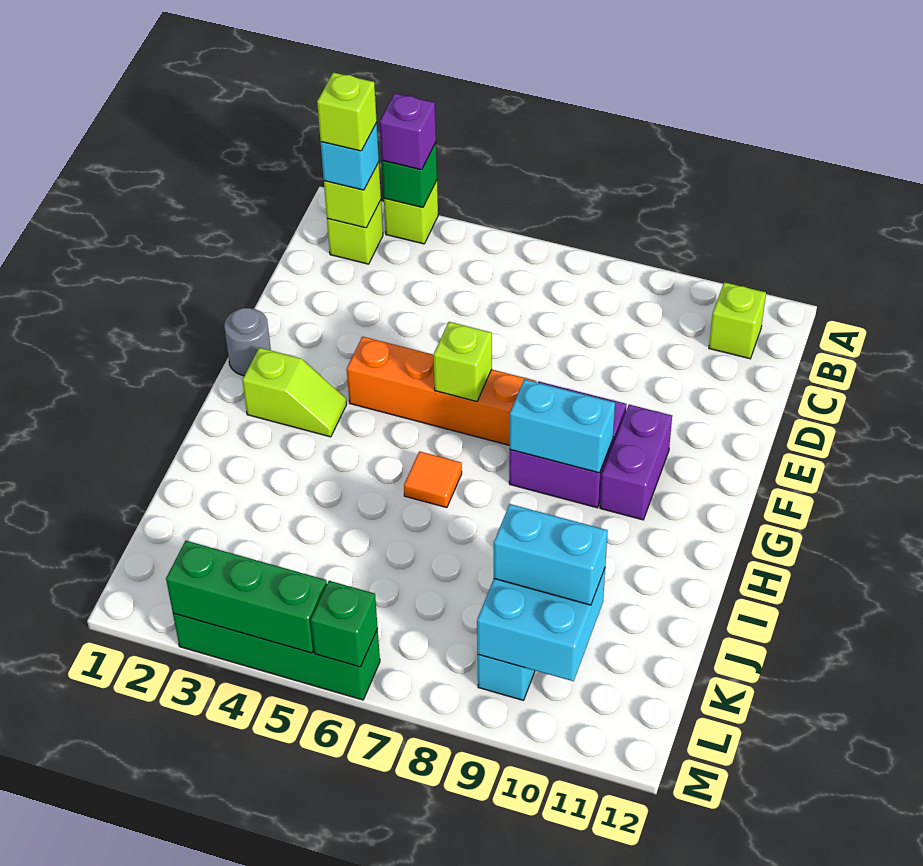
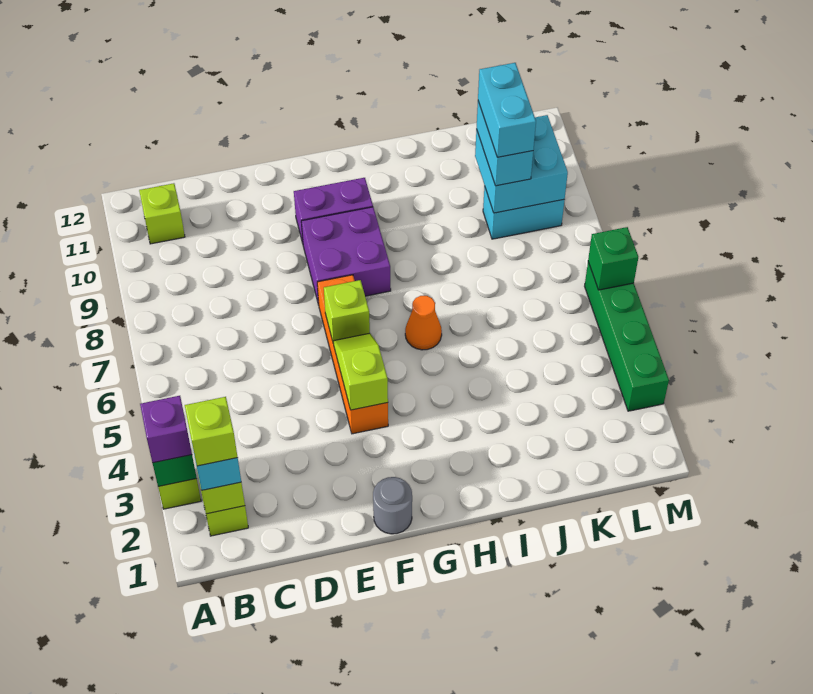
lime 1x2 slope [242,348,347,437] -> lime 1x2 slope moved to [333,333,388,410]
cyan 1x2 brick [510,379,615,473] -> cyan 1x2 brick moved to [478,63,536,157]
orange 1x1 tile [404,451,462,508] -> orange 1x1 cone [405,296,442,350]
green 1x3 brick [166,541,327,653] -> none

